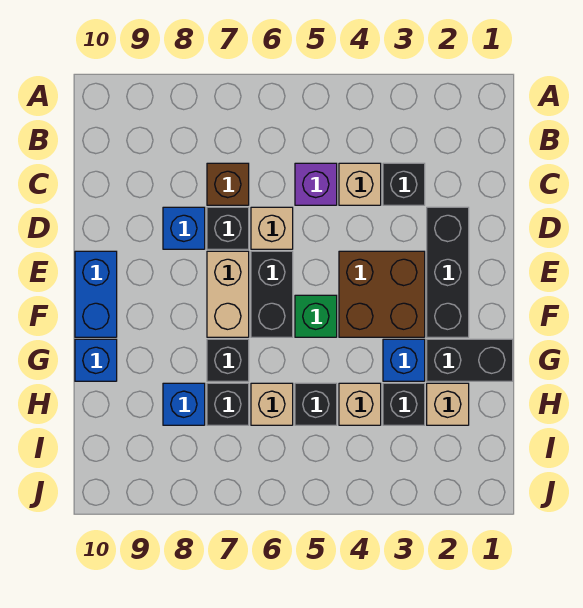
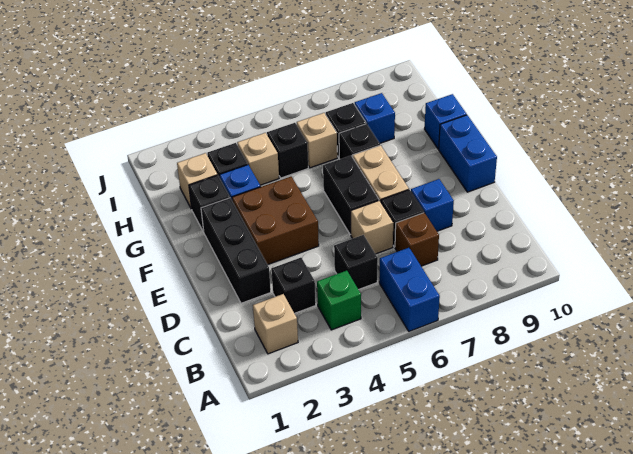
none -> blue 1x2 brick [379,248,440,331]
tan 1x1 brick [339,163,381,205] -> tan 1x1 brick moved to [253,294,298,354]
purple 1x1 brick [295,163,337,205] -> black 1x1 brick [334,235,378,289]
green 1x1 brick [295,295,337,337] -> green 1x1 brick moved to [317,271,361,330]
black 1x2 brick [427,339,513,381] -> black 1x1 brick [189,175,230,232]

